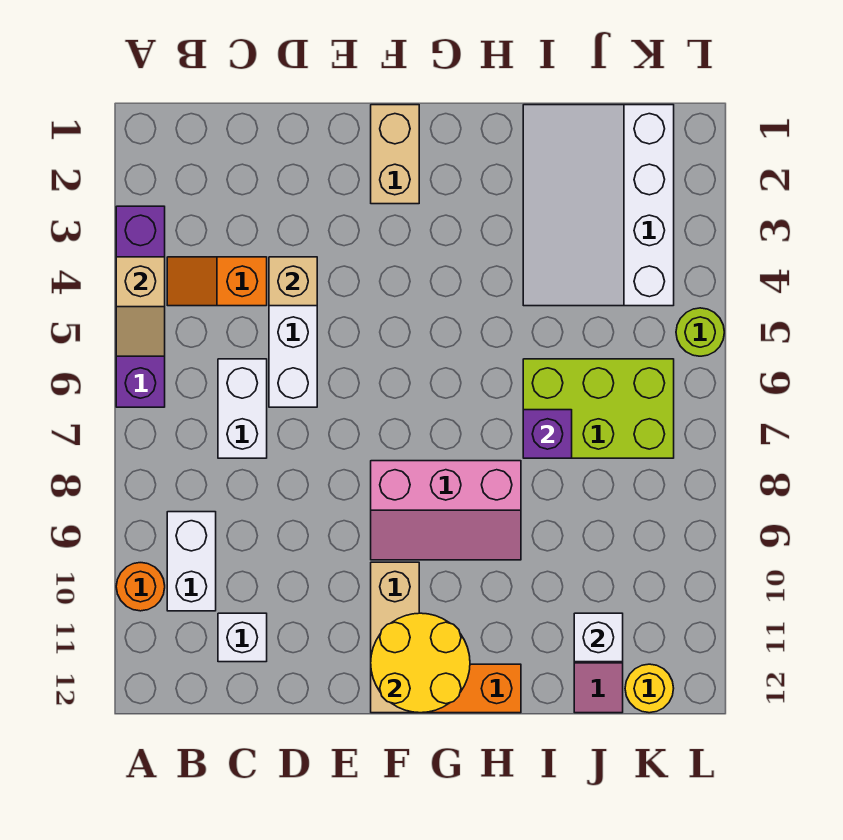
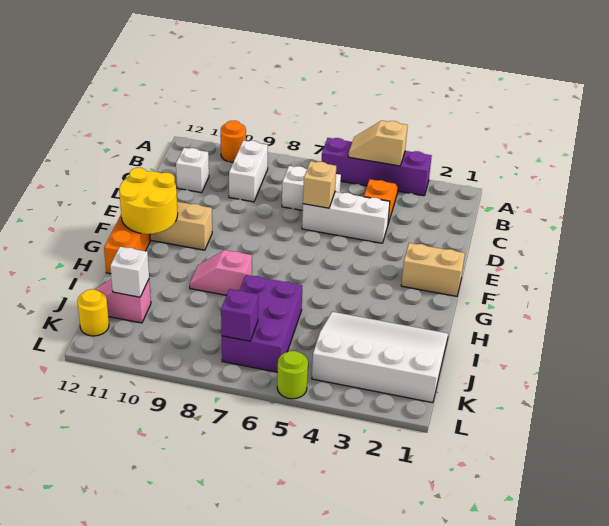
white 1x2 brick [167,512,216,611] -> white 1x2 brick turned to [229,140,268,202]
tan 1x1 brick [269,257,317,306] -> tan 1x1 brick moved to [303,161,336,208]
pink 2x3 slope [371,461,521,560] -> pink 1x2 slope [190,250,252,295]
lime 2x3 brick [523,359,674,458] -> purple 2x3 brick [222,275,302,372]
purple 1x1 brick [523,410,572,458] -> purple 1x1 brick moved to [221,289,258,341]

